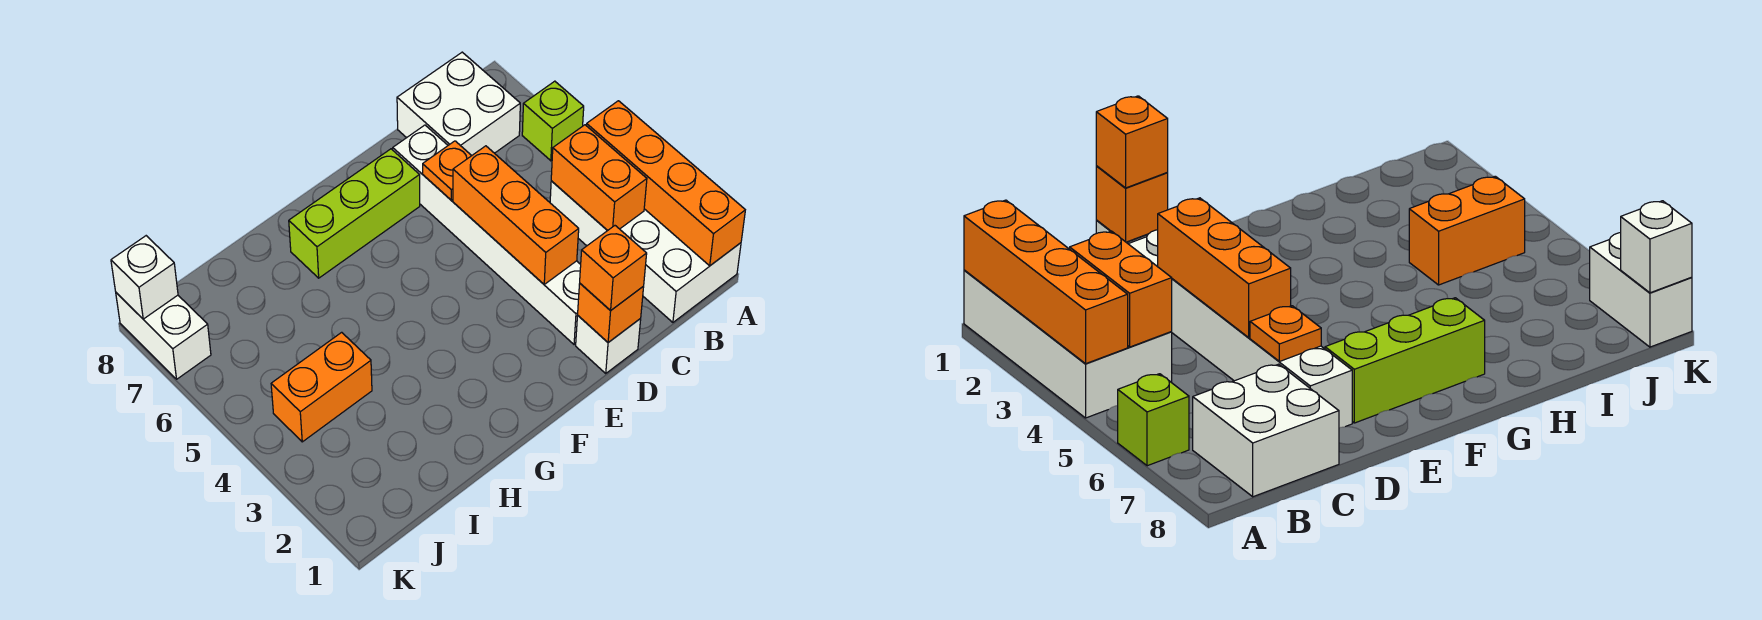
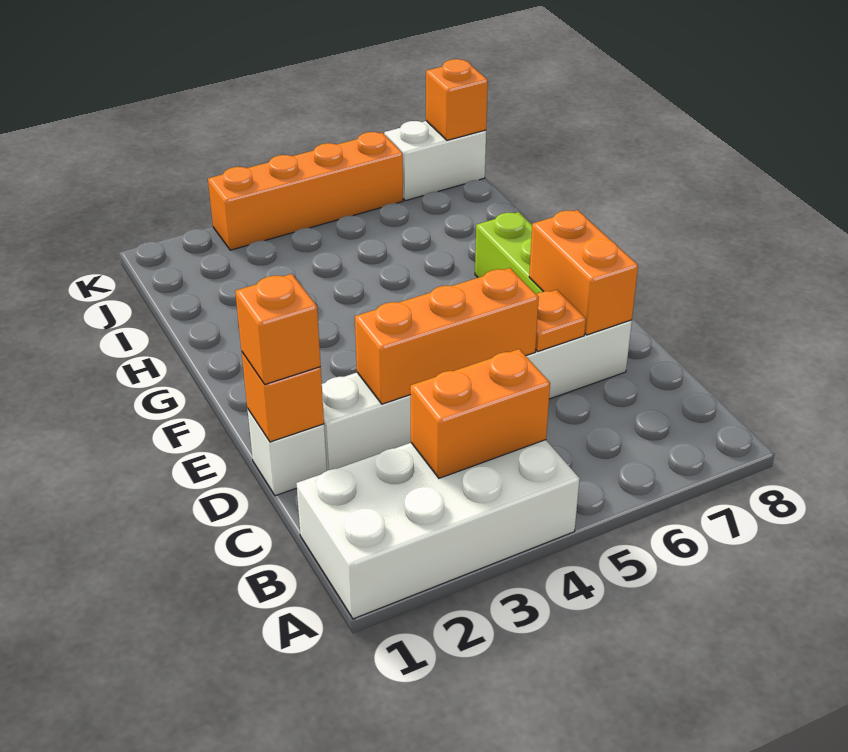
orange 1x4 brick [586,101,745,266] -> orange 1x4 brick moved to [208,132,403,250]
lime 1x1 brick [522,81,584,161] -> none
white 2x2 brick [397,52,520,155] -> none
orange 1x2 brick [271,332,372,442] -> orange 1x2 brick moved to [529,210,638,335]
white 1x1 brick [111,236,178,319] -> orange 1x1 brick [426,59,488,140]

